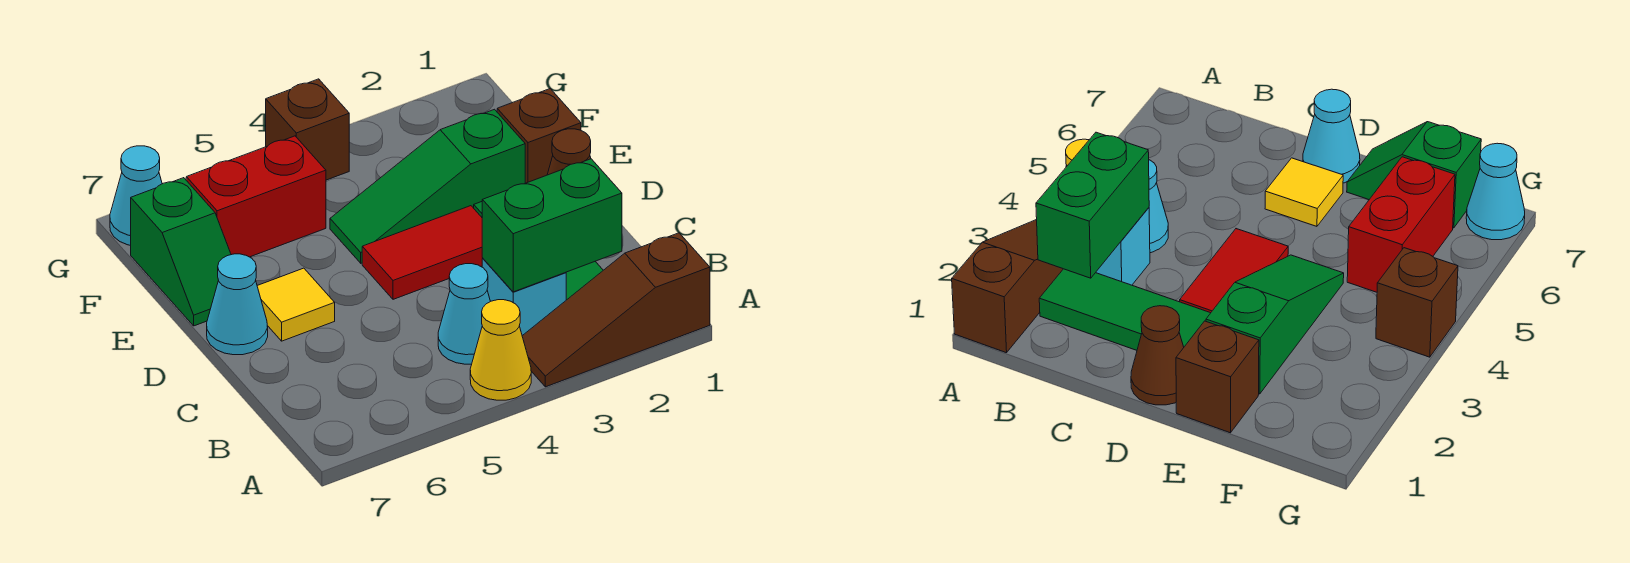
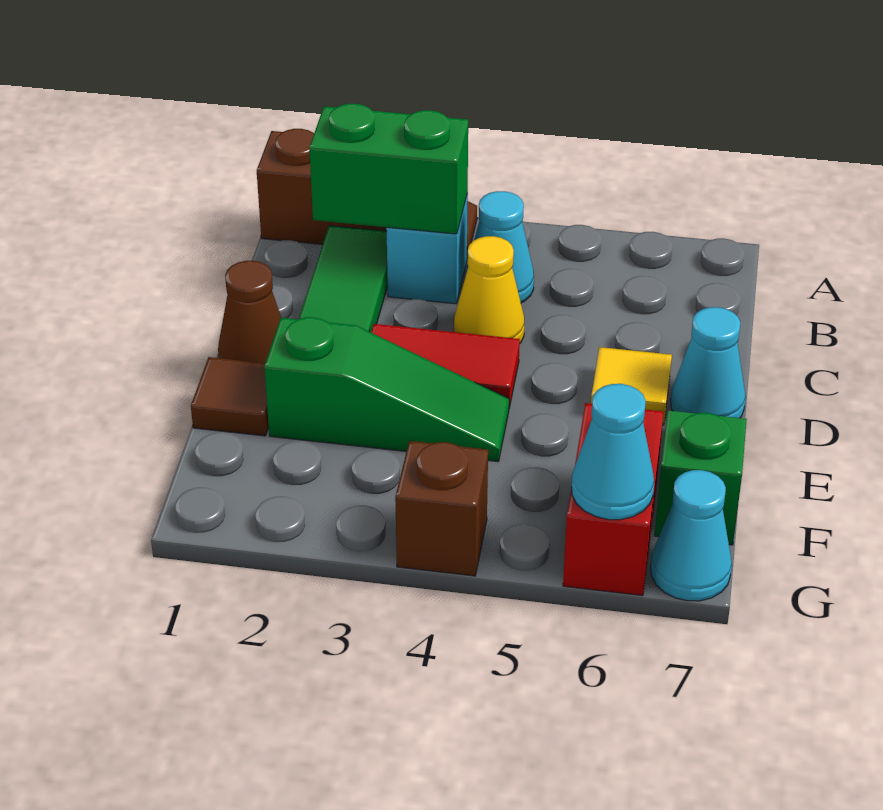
yellow 1x1 cone [470,300,531,400] -> yellow 1x1 cone moved to [454,236,525,343]
brown 1x1 brick [497,89,581,183] -> brown 1x1 tile [191,357,269,436]
red 1x2 brick [186,136,326,257] -> red 1x2 brick turned to [563,403,663,596]
none -> cyan 1x1 cone [572,384,654,520]

